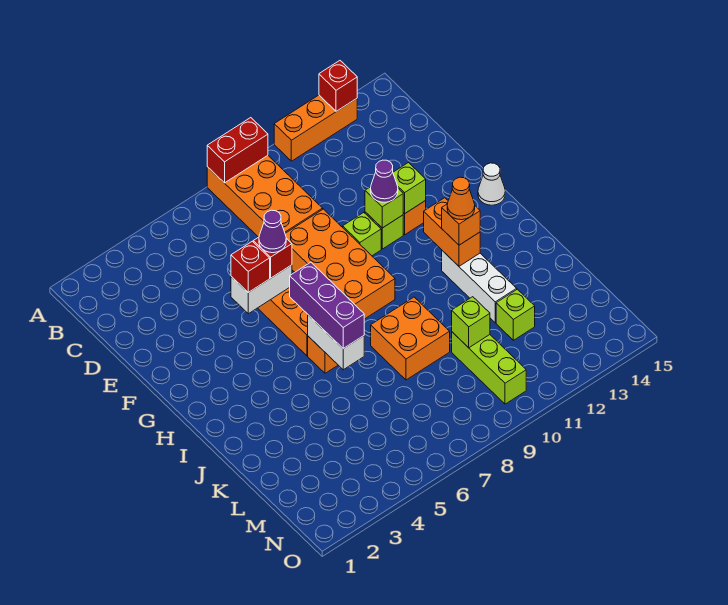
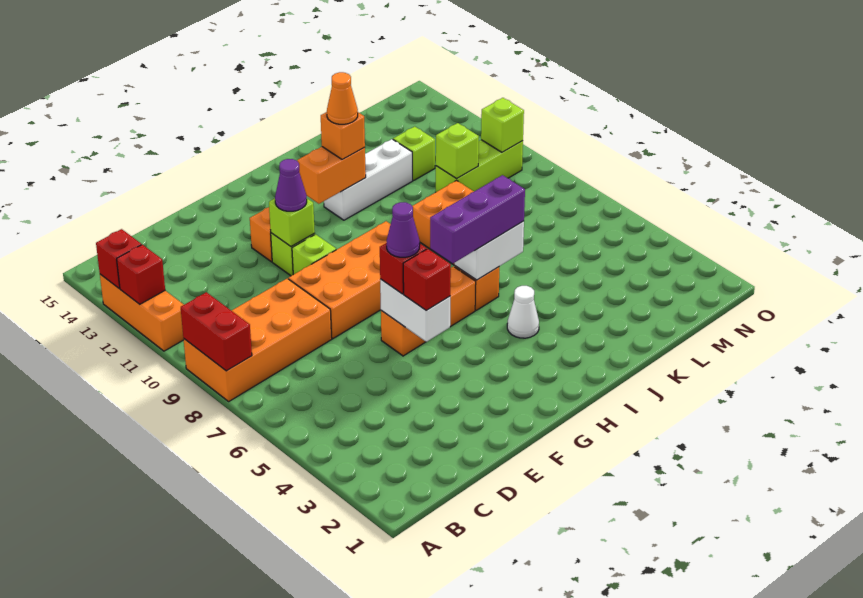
none -> red 1x1 brick [117,245,165,304]
lime 1x1 brick [393,163,426,214] -> lime 1x1 brick moved to [481,98,524,152]
white 1x1 cone [478,163,505,205] -> white 1x1 cone moved to [507,286,539,338]

